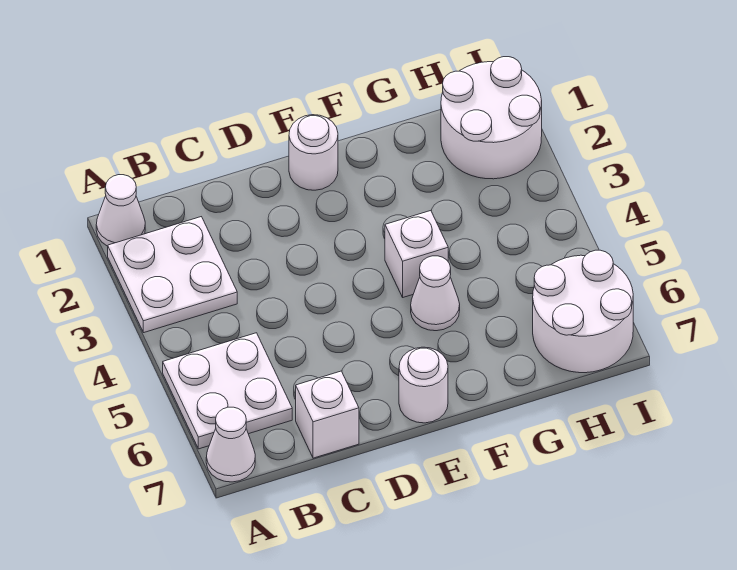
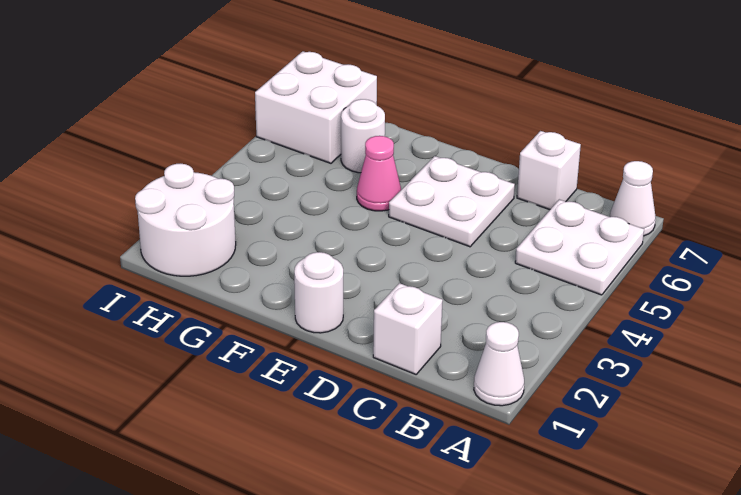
white 2x2 plate [108,217,237,333] -> white 2x2 plate moved to [389,156,515,247]
white 1x1 round brick [399,347,448,423] -> white 1x1 round brick moved to [341,99,385,173]
white 1x1 brick [385,211,448,297] -> white 1x1 brick moved to [373,283,443,374]
white 1x1 cone [411,256,460,331] -> pink 1x1 cone [357,136,401,211]
white 2x2 round brick [533,250,633,373] -> white 2x2 brick [255,51,377,163]

